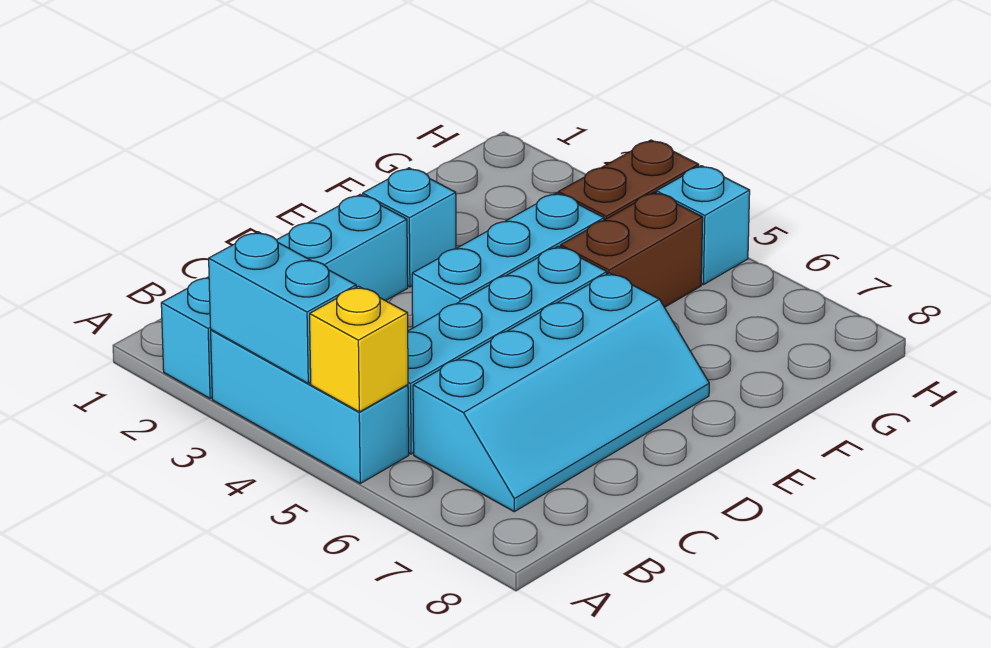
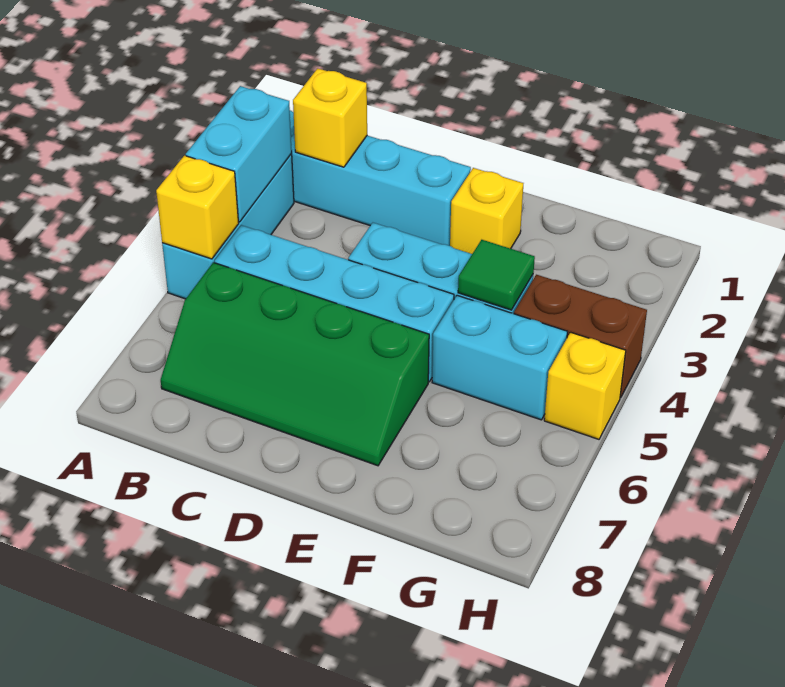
none -> yellow 1x1 brick [293,68,367,167]
cyan 2x4 slope [413,273,709,512] -> green 2x4 slope [161,262,429,466]
cyan 1x1 brick [363,168,456,287] -> yellow 1x1 brick [450,168,523,254]
none -> green 1x1 tile [458,240,535,310]
brown 1x2 brick [561,192,703,307] -> cyan 1x2 brick [432,295,567,420]
cyan 1x1 brick [656,166,750,285] -> yellow 1x1 brick [544,332,626,439]

